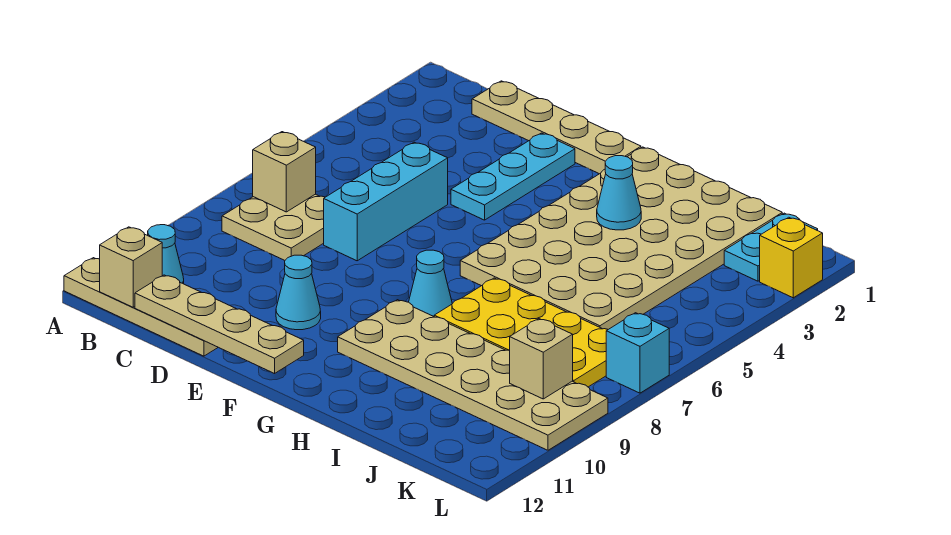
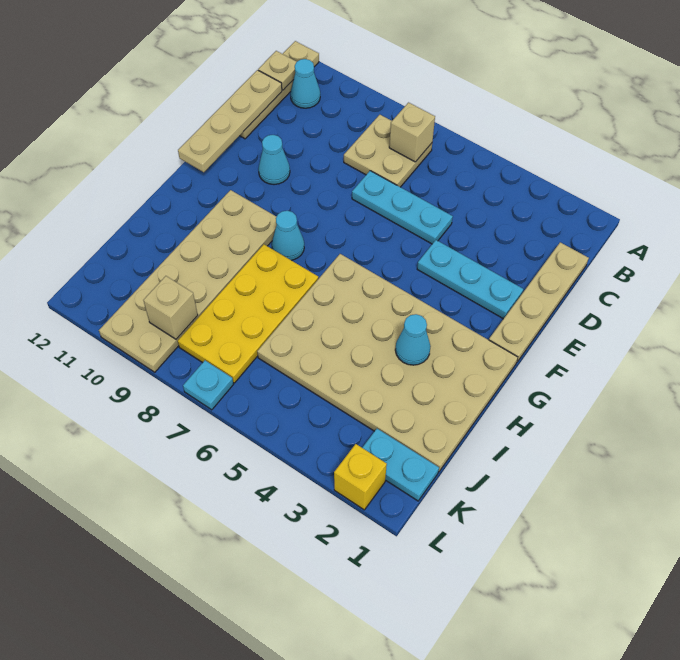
tan 1x1 brick [100,227,162,307] -> tan 1x1 plate [258,51,297,90]
cyan 1x3 brick [324,142,448,261] -> cyan 1x3 plate [352,171,453,244]
cyan 1x1 brick [606,313,669,393] -> cyan 1x1 plate [183,361,233,410]

